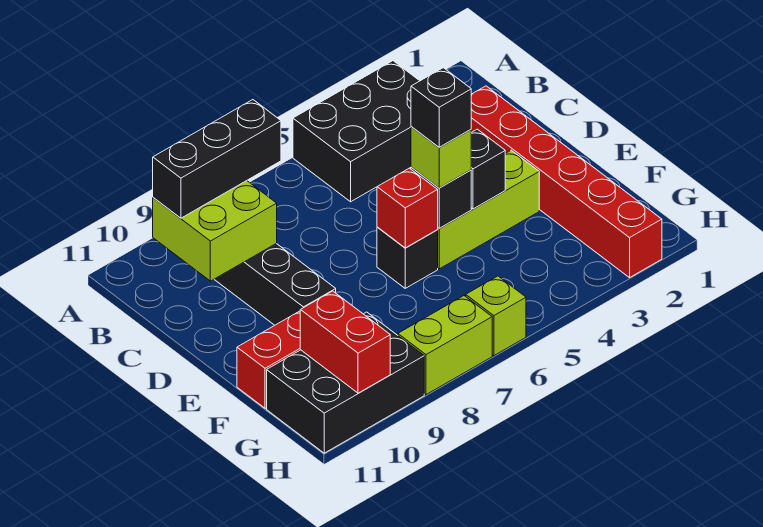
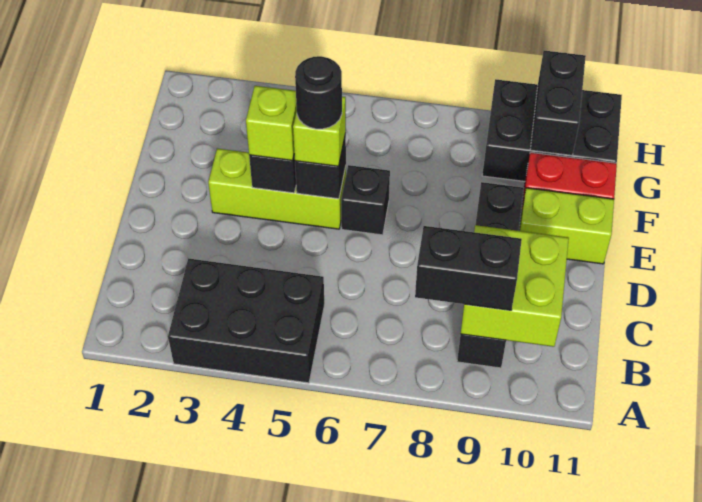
black 1x3 brick [153,100,281,218] -> black 1x2 brick [415,226,522,310]
red 1x6 brick [471,86,662,278] -> none
black 1x1 brick [411,68,471,147] -> black 1x1 round brick [295,56,342,129]
red 1x1 brick [377,168,438,248] -> none
red 1x2 brick [300,291,390,393] -> black 1x2 brick [530,51,586,155]
lime 1x1 brick [466,276,526,356] -> lime 1x1 brick moved to [246,86,297,160]
lime 1x2 brick [398,296,492,395] -> lime 1x2 brick moved to [519,188,614,264]

